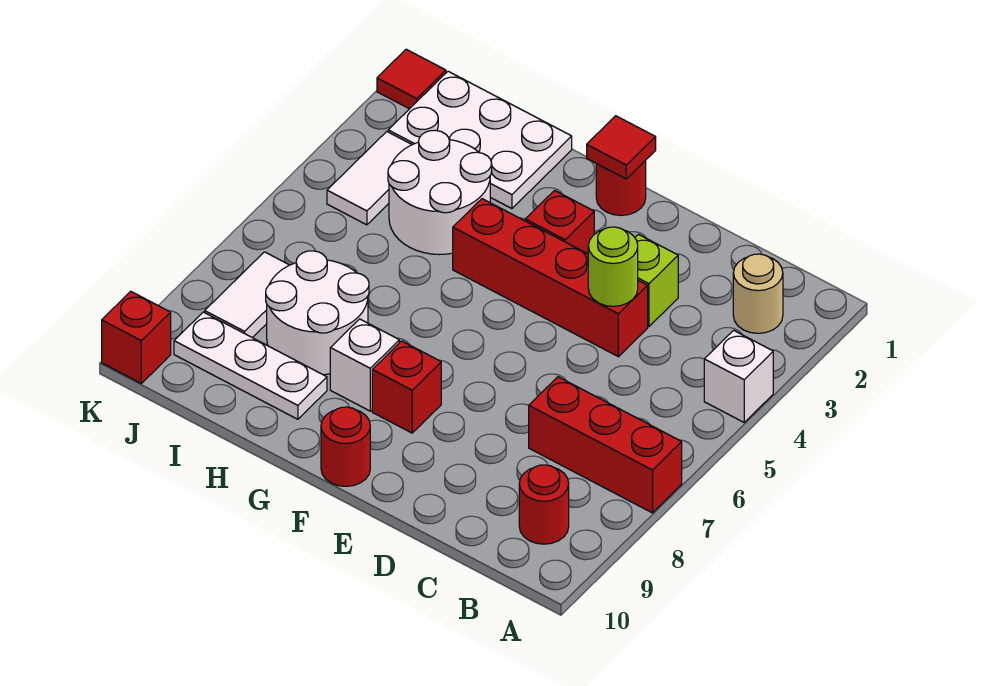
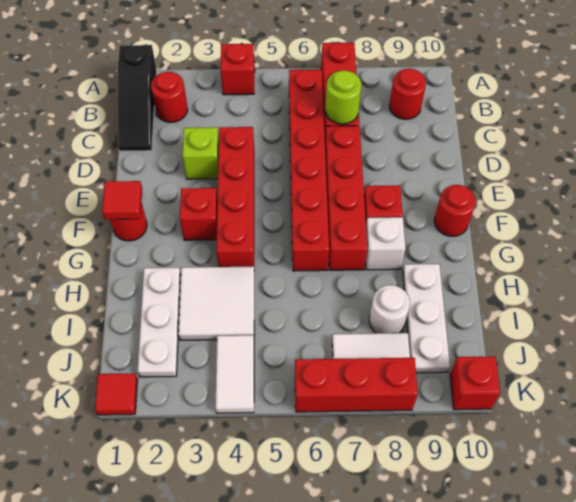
none -> black 1x3 slope [117,45,157,151]
white 1x1 brick [704,330,773,422] -> red 1x1 brick [221,44,255,95]
tan 1x1 round brick [733,254,783,333] -> red 1x1 round brick [151,72,188,122]
none -> red 1x6 brick [289,70,329,271]
lime 1x1 round brick [588,227,638,306] -> lime 1x1 round brick moved to [325,70,362,124]
none -> red 1x4 brick [325,126,367,270]
white 2x3 plate [388,71,572,209] -> white 1x3 plate [137,268,181,377]
white 2x2 round brick [388,130,492,255] -> white 2x2 tile [178,267,254,340]
white 2x2 round brick [266,251,369,375] -> white 1x1 round brick [369,285,410,333]
white 1x2 tile [327,132,412,225] -> white 1x2 tile turned to [215,335,254,413]
none -> red 1x3 brick [295,358,418,412]

